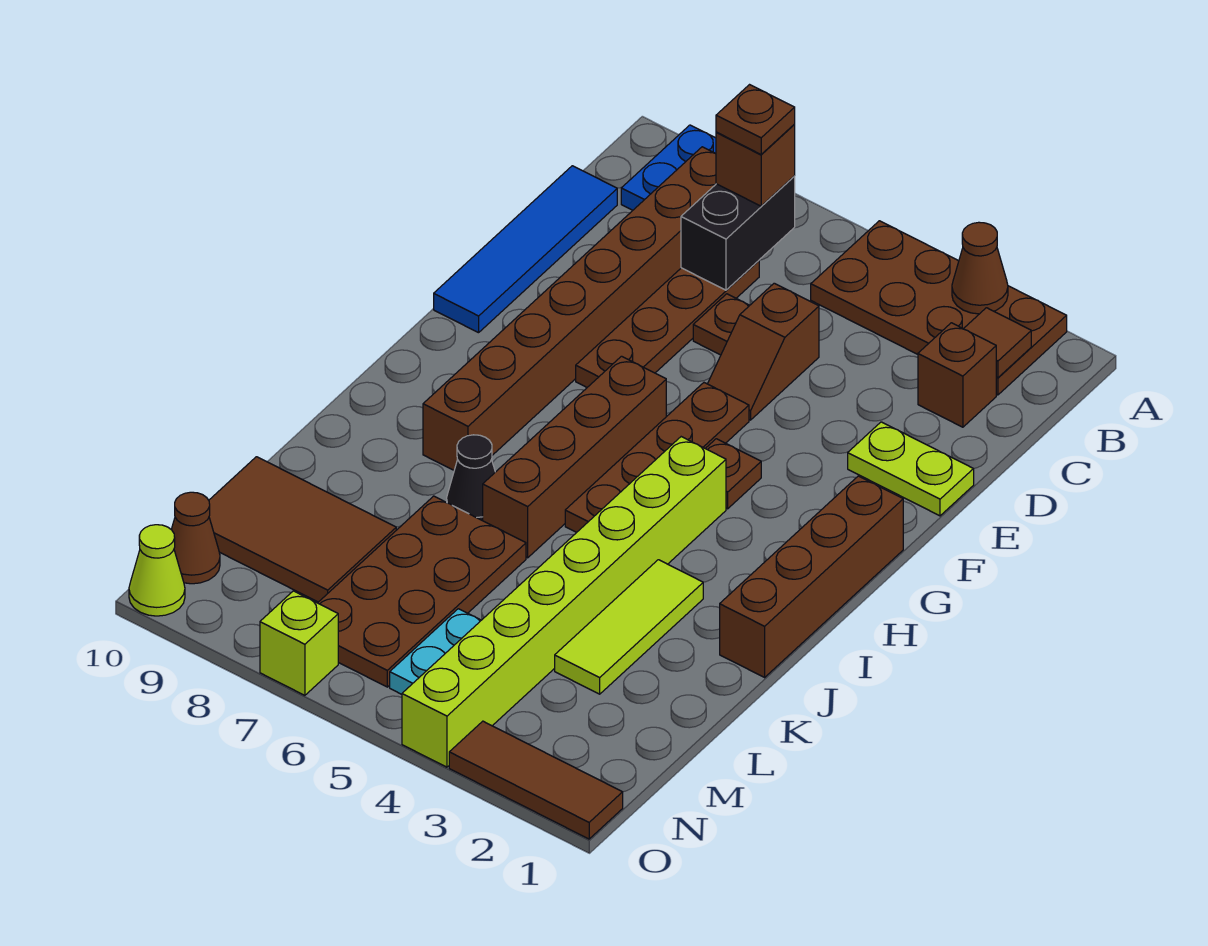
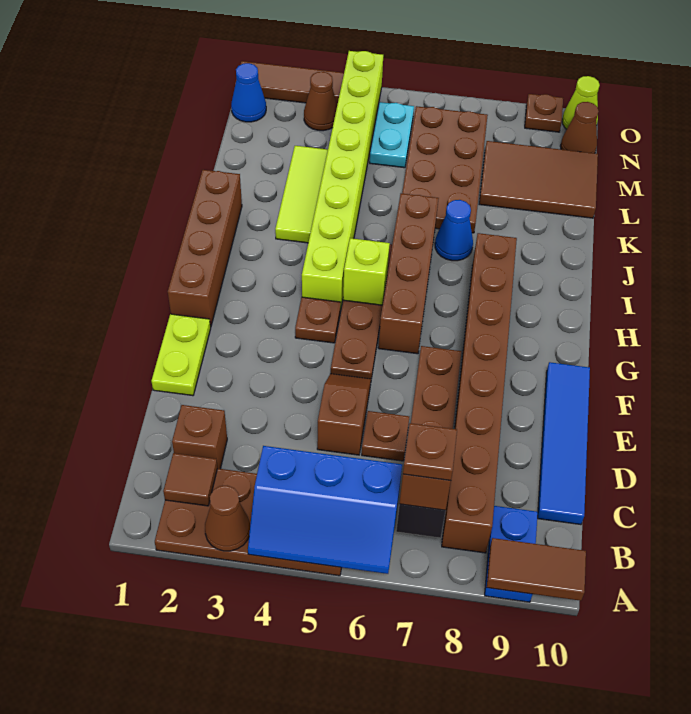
none -> blue 2x3 slope [248,446,402,574]
none -> brown 1x2 tile [487,538,586,601]
lime 1x2 plate [848,422,974,516] -> lime 1x2 plate turned to [151,314,211,396]
black 1x1 cone [447,435,495,521] -> blue 1x1 cone [435,200,473,261]
none -> blue 1x1 cone [231,63,266,122]
none -> brown 1x1 cone [304,72,337,131]
lime 1x1 brick [260,591,338,695] -> lime 1x1 brick moved to [343,238,390,305]
none -> brown 1x1 plate [525,94,563,132]

